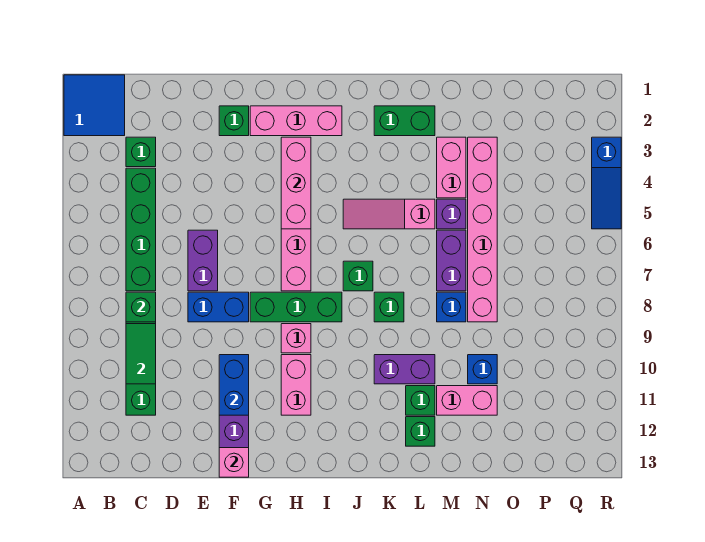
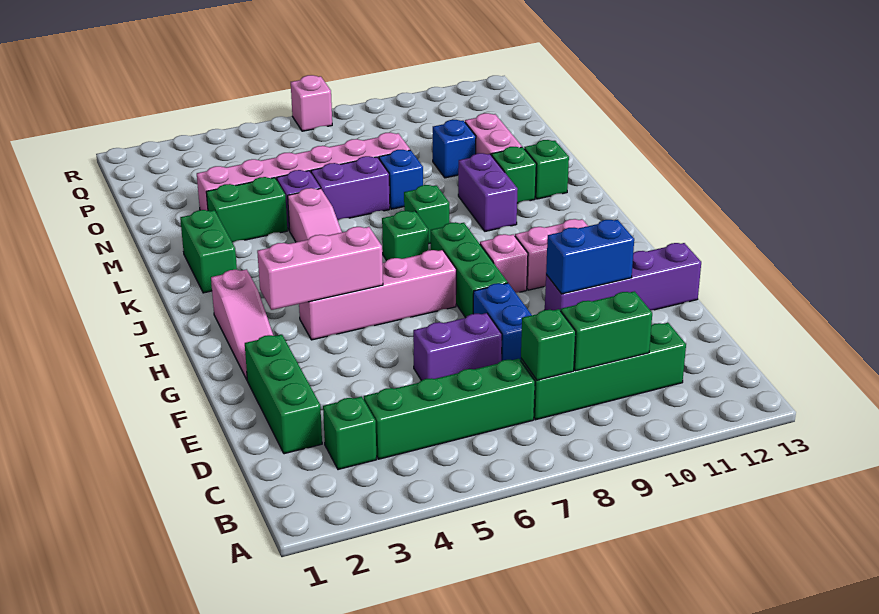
blue 2x2 tile [64,75,125,136] -> none
green 1x2 tile [126,324,156,384] -> green 1x2 brick [561,291,652,371]
green 1x1 brick [219,106,249,136] -> green 1x3 brick [245,334,322,454]
pink 1x1 brick [219,448,249,477] -> pink 1x1 brick moved to [291,75,332,131]
pink 1x3 brick [250,106,342,136] -> pink 1x3 slope [211,269,273,380]
pink 1x2 brick [437,137,466,198] -> green 1x2 brick [206,177,287,242]
blue 1x3 slope [592,137,621,229] -> none

